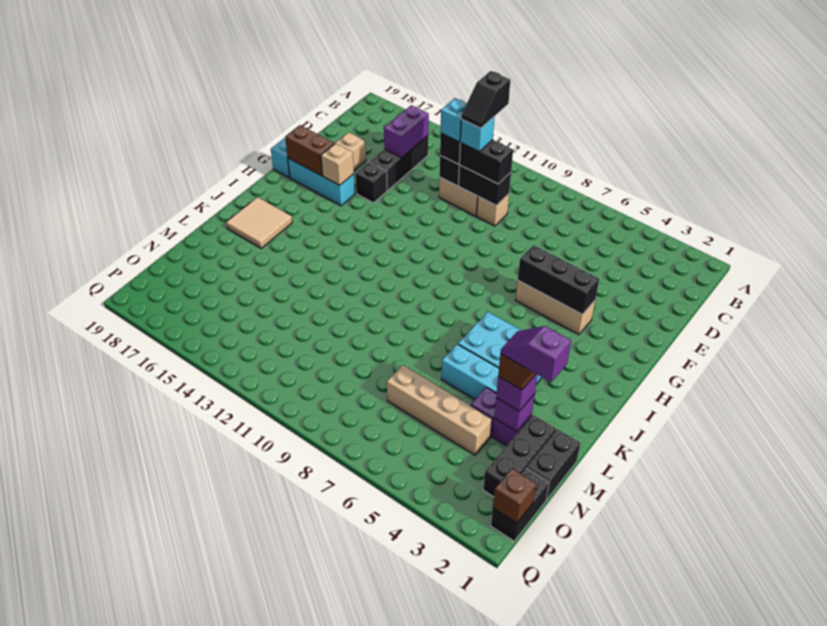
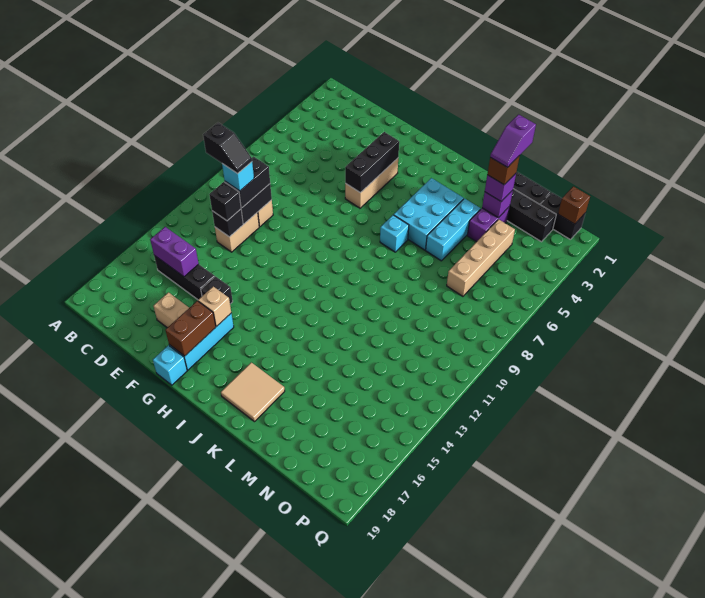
cyan 1x1 brick [441,98,467,142] -> cyan 1x1 brick moved to [380,215,409,252]

